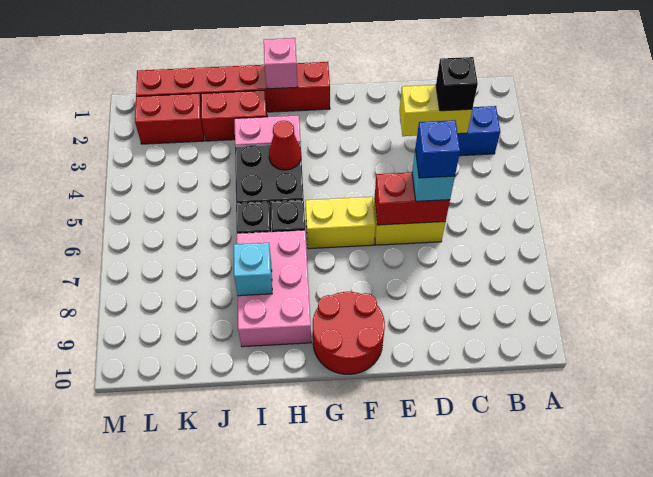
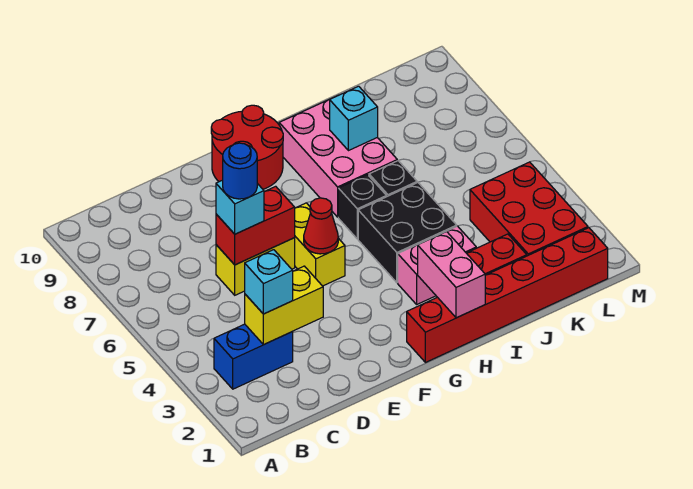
black 1x1 brick [436,57,478,111] -> cyan 1x1 brick [245,250,293,314]
blue 1x1 brick [415,120,460,178] -> blue 1x1 round brick [223,143,257,199]
yellow 1x2 brick [305,197,376,249] -> yellow 1x2 brick turned to [294,203,345,286]
pink 1x1 brick [264,38,298,89] -> pink 1x2 brick [418,231,485,318]
red 1x1 cone [269,121,301,170] -> red 1x1 cone moved to [304,198,338,254]
red 1x2 brick [135,93,204,144] -> red 2x3 brick [470,162,588,256]

